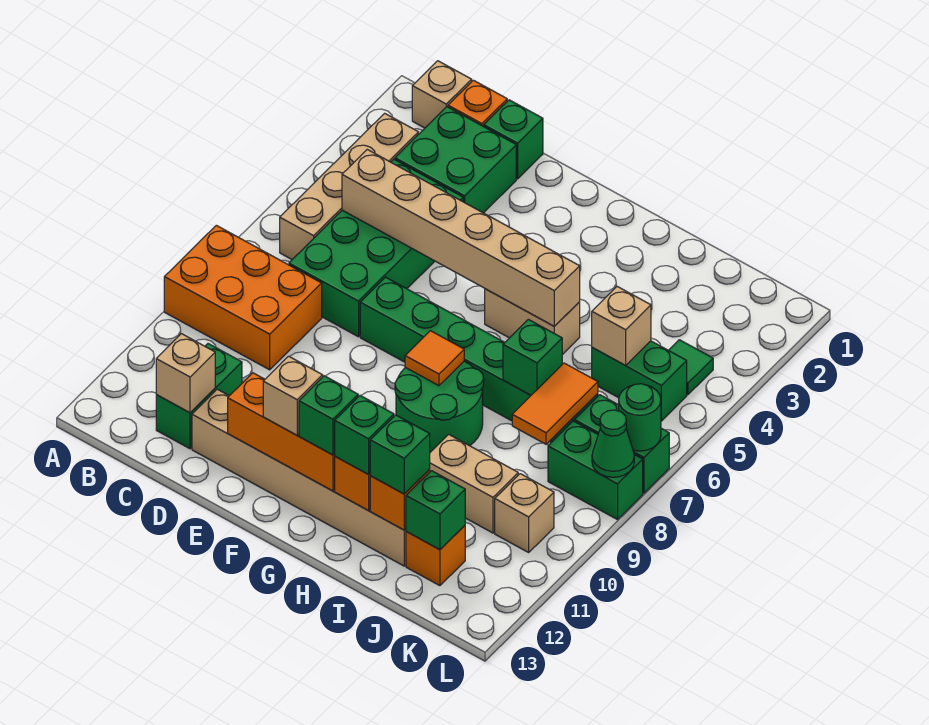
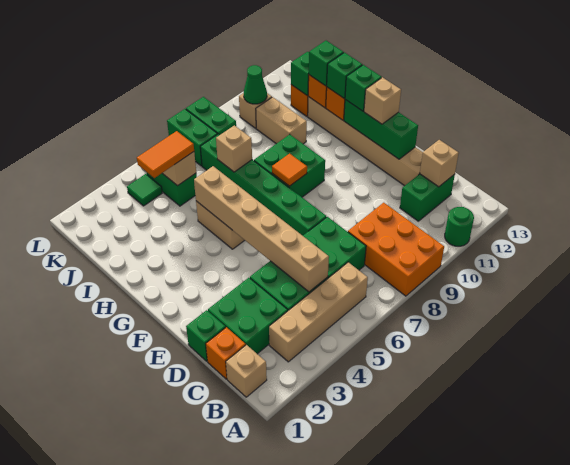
orange 1x3 brick [228,373,335,491] -> green 1x3 brick [344,100,418,159]
green 2x2 round brick [395,361,484,452] -> green 2x2 brick [254,134,325,197]
green 1x1 brick [503,319,562,395] -> tan 1x1 brick [216,125,252,172]
orange 1x2 tile [512,363,598,444] -> orange 1x2 tile moved to [137,131,194,178]
green 1x1 round brick [619,384,661,451] -> green 1x1 round brick moved to [445,207,474,246]
green 1x1 cone [592,410,634,477] -> green 1x1 cone moved to [244,65,267,104]

